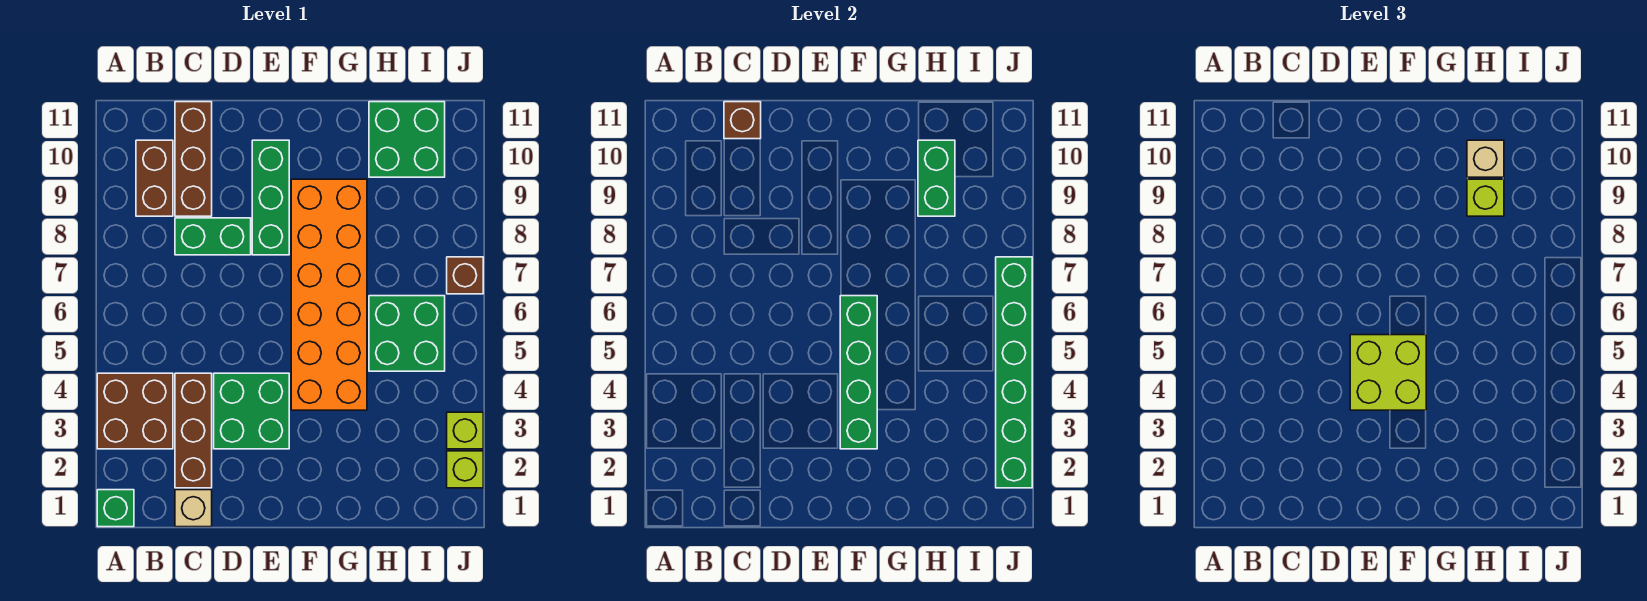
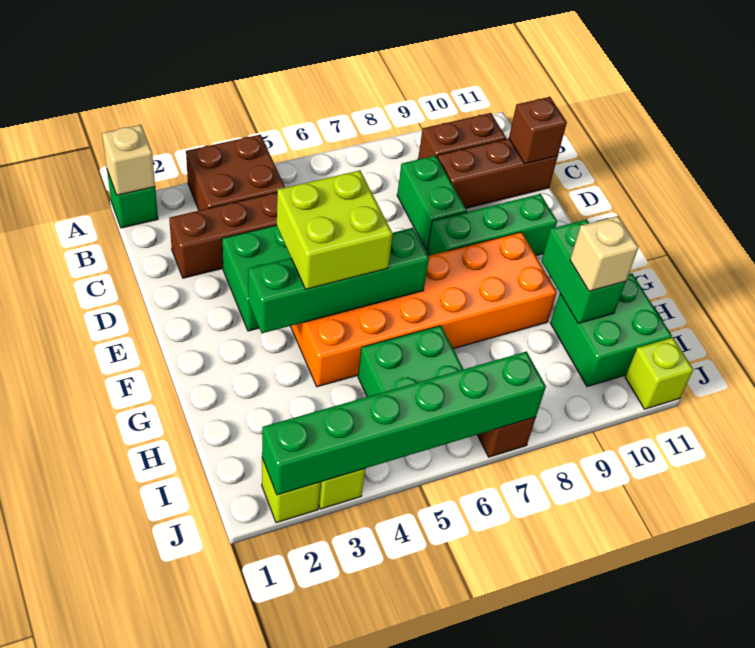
tan 1x1 brick [175,490,212,527] -> tan 1x1 brick moved to [102,125,155,195]
green 1x2 brick [918,140,955,216] -> green 1x2 brick turned to [541,219,626,323]
lime 1x1 brick [1467,179,1504,216] -> lime 1x1 brick moved to [625,338,693,409]

